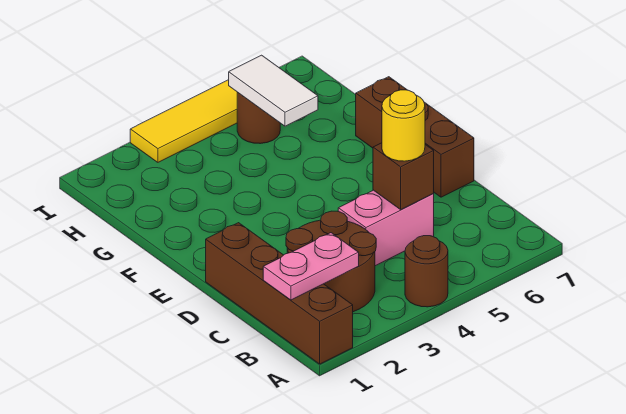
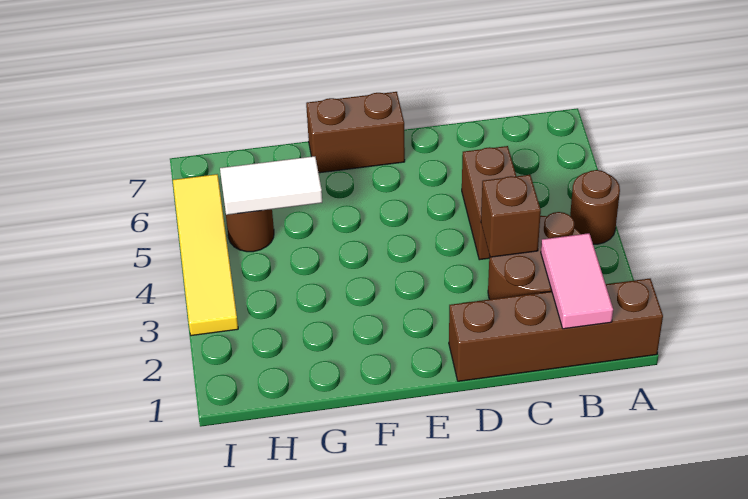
pink 1x2 plate [263,233,359,300] -> pink 1x2 tile [541,233,613,329]
pink 1x2 brick [338,190,434,266] -> brown 1x2 brick [462,146,516,260]
brown 1x1 brick [373,143,434,209] -> brown 1x1 brick moved to [481,175,541,257]
yellow 1x1 round brick [382,90,425,161] -> none
brown 1x3 brick [356,77,474,197] -> brown 1x2 brick [306,92,405,173]

